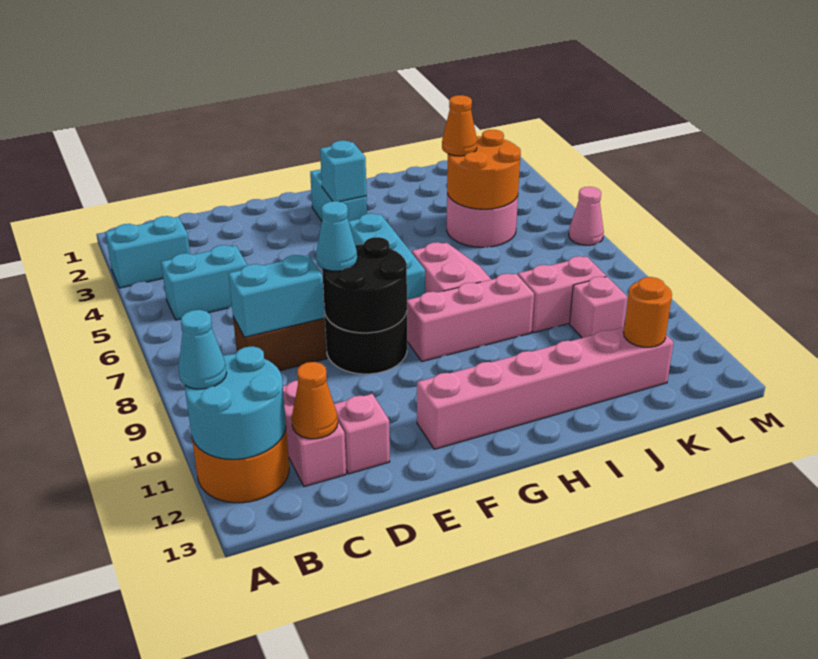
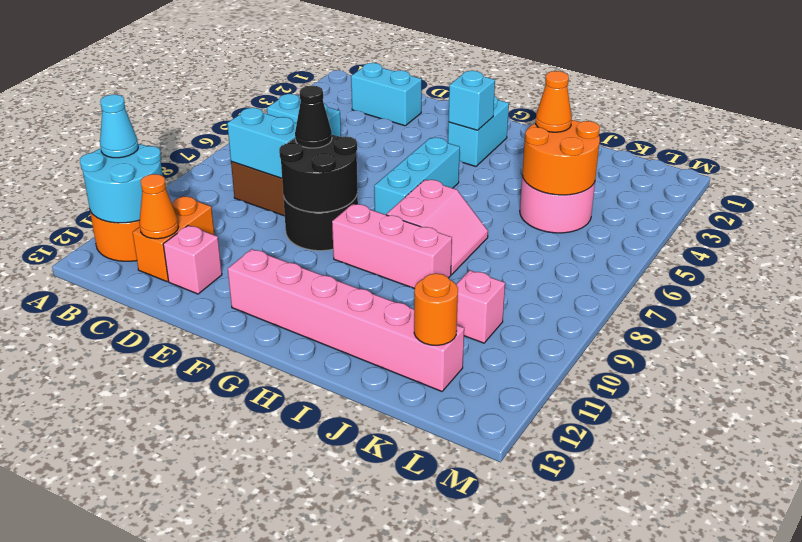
cyan 1x2 brick [105,216,190,288] -> cyan 1x2 brick moved to [351,63,422,126]
pink 1x2 brick [283,381,346,487] -> orange 1x2 brick [132,196,214,282]
cyan 1x1 cone [316,201,357,271] -> black 1x1 cone [295,86,332,148]
pink 1x2 brick [518,256,606,333] -> none
pink 1x1 cone [569,187,604,245] -> none

